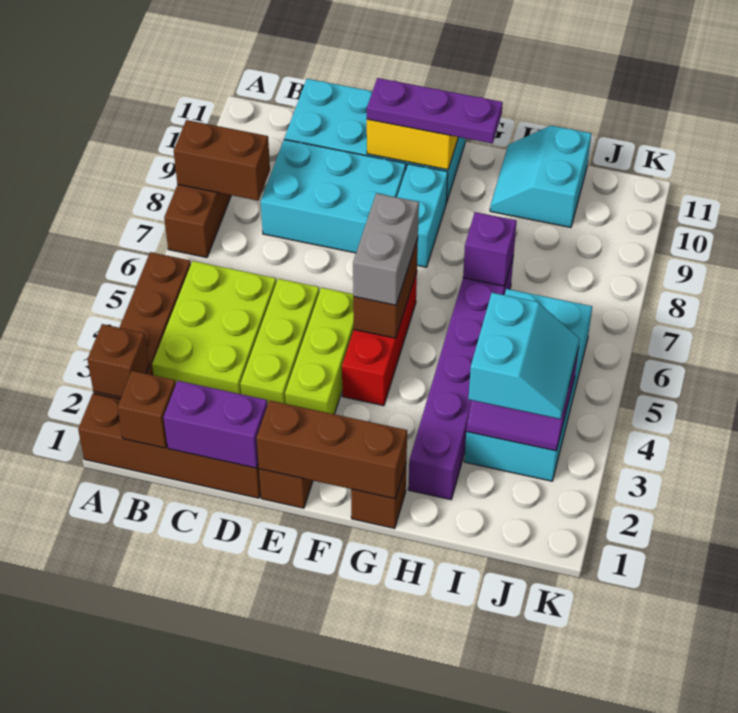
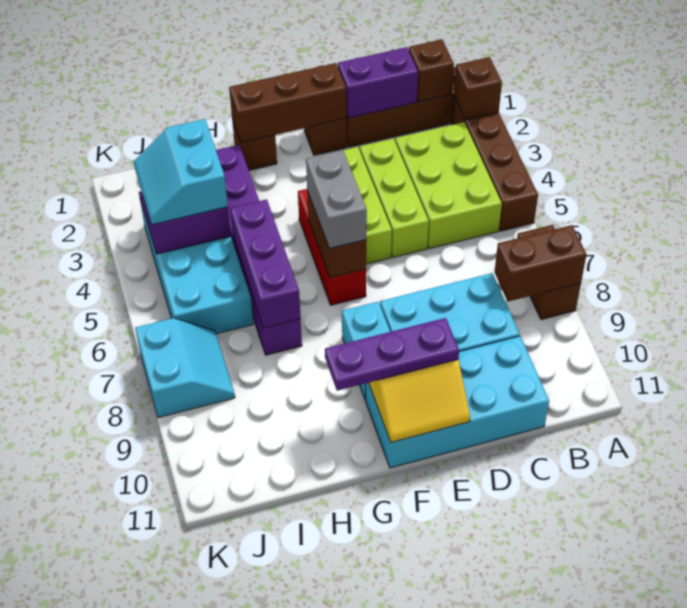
purple 1x1 brick [463,212,517,286] -> purple 1x3 brick [230,199,301,328]
cyan 2x2 slope [490,126,591,227] -> cyan 2x2 slope moved to [135,318,235,418]

